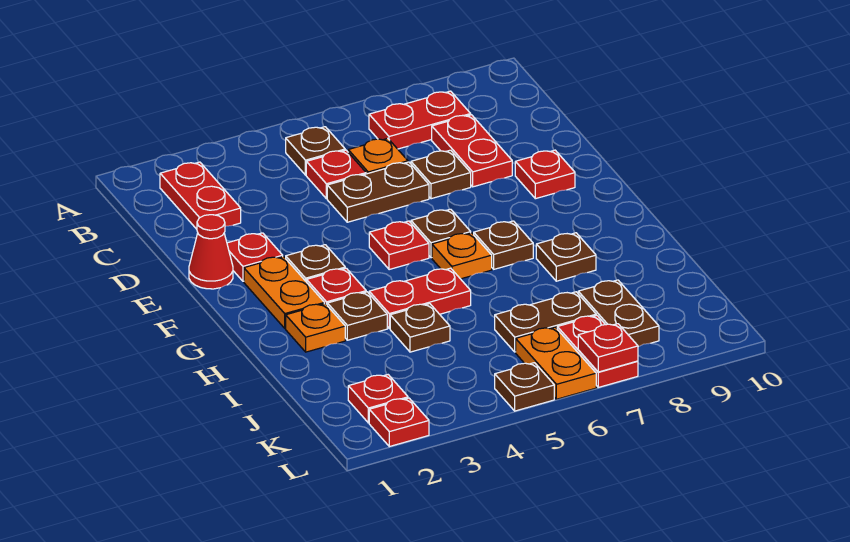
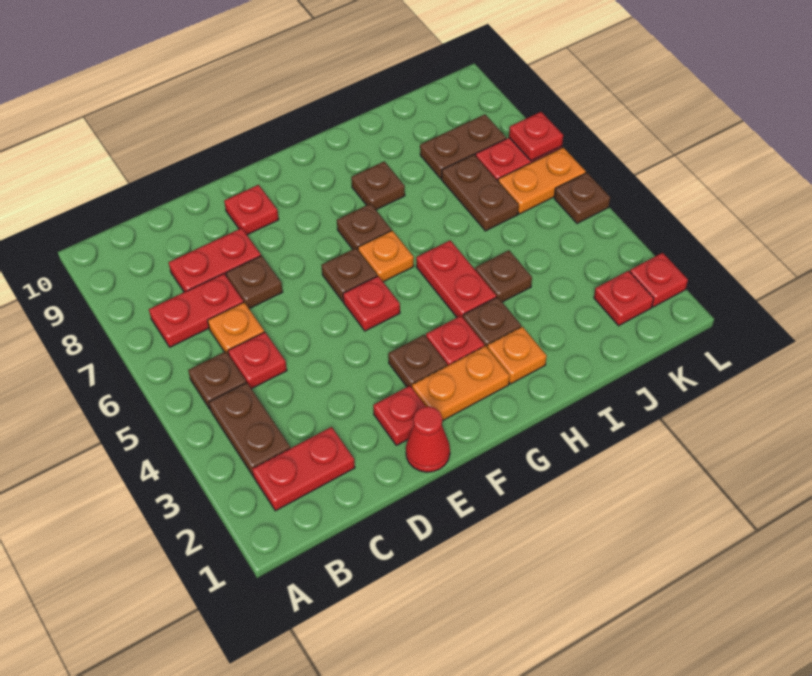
red 1x2 plate [369,91,471,149] -> red 1x2 plate turned to [149,274,244,347]
brown 1x2 plate [327,162,429,222] -> brown 1x2 plate moved to [209,383,290,475]

